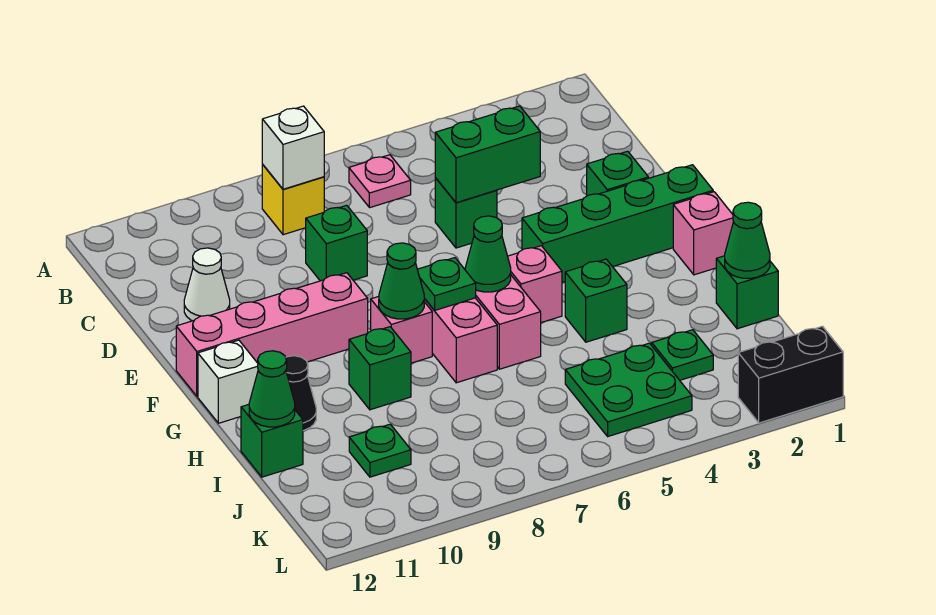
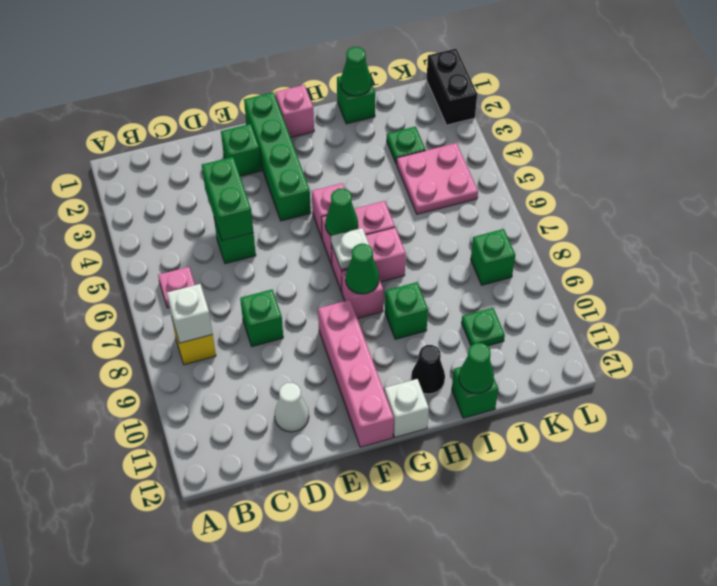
green 1x1 plate [417,258,476,311] -> white 1x1 plate [331,228,369,270]
green 1x1 brick [565,259,627,342] -> green 1x1 brick moved to [471,229,515,285]
green 2x2 plate [565,343,692,436] -> pink 2x2 plate [397,143,478,214]

